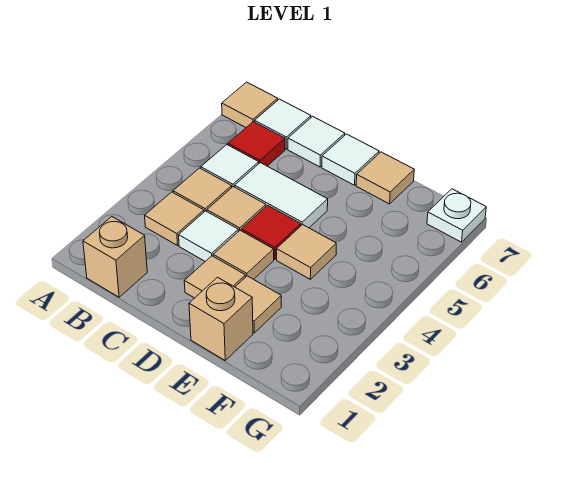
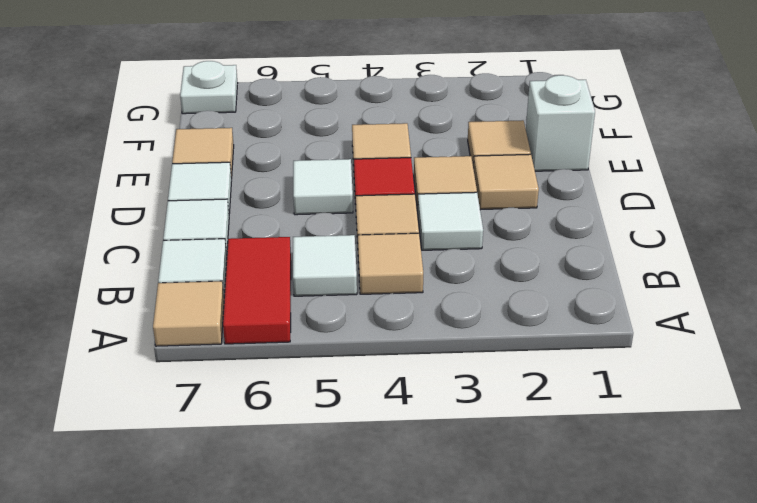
tan 1x1 brick [83,217,147,297] -> none
tan 1x1 tile [145,192,204,246] -> none
red 1x1 tile [228,122,285,166] -> red 1x2 tile [223,237,291,344]
white 1x2 tile [235,163,328,228] -> white 1x1 tile [293,159,353,215]
tan 1x1 brick [189,277,253,360] -> white 1x1 brick [526,75,595,171]

